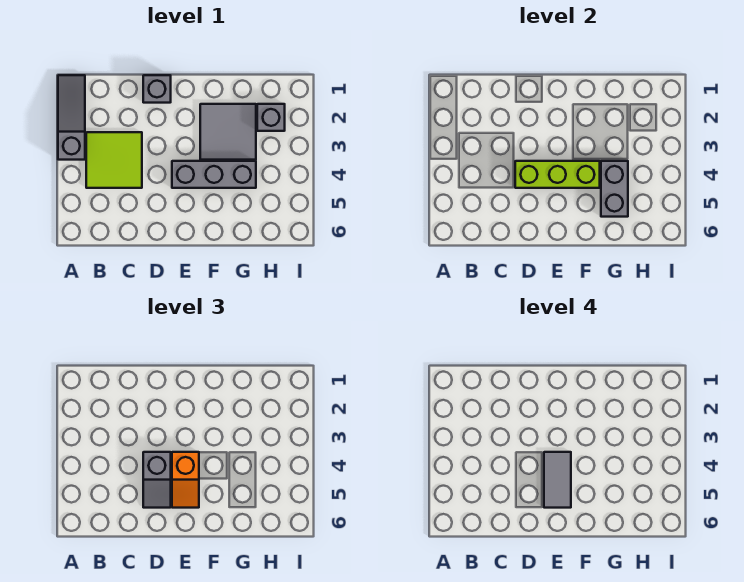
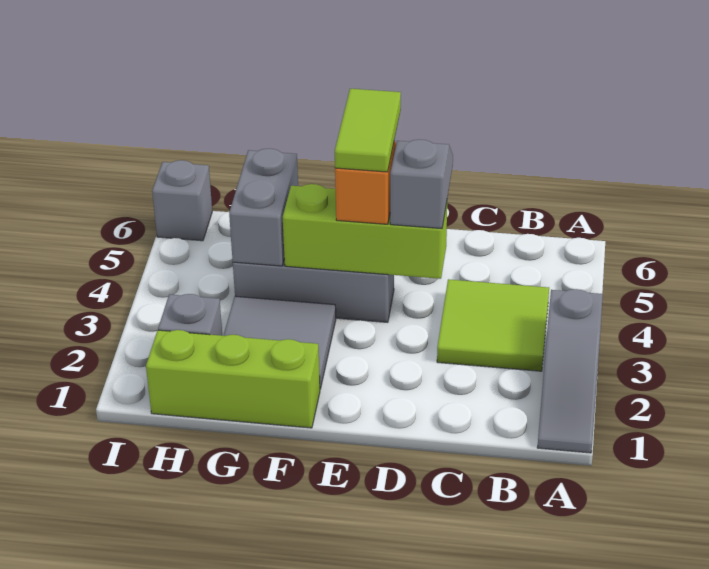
grey 1x1 brick [143,75,171,103] -> grey 1x1 brick moved to [152,160,212,241]
grey 1x2 tile [544,452,571,508] -> lime 1x2 tile [335,89,401,172]
none -> lime 1x3 brick [146,330,320,428]

